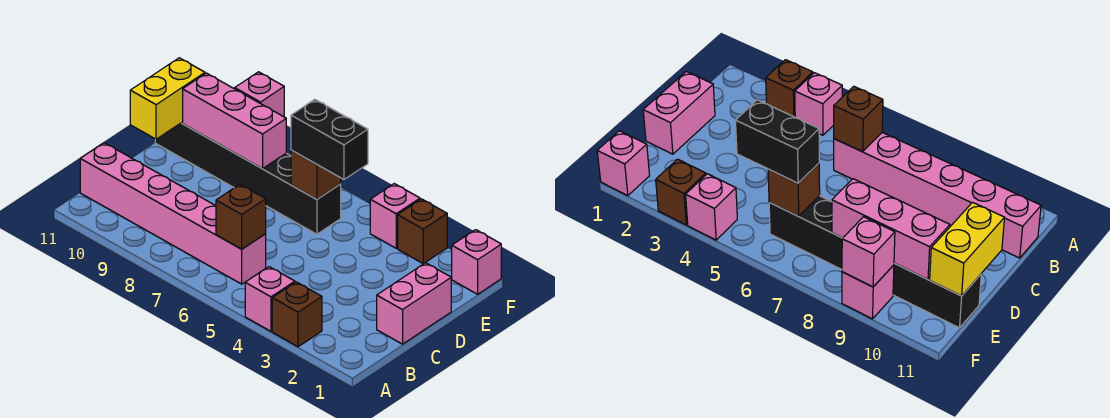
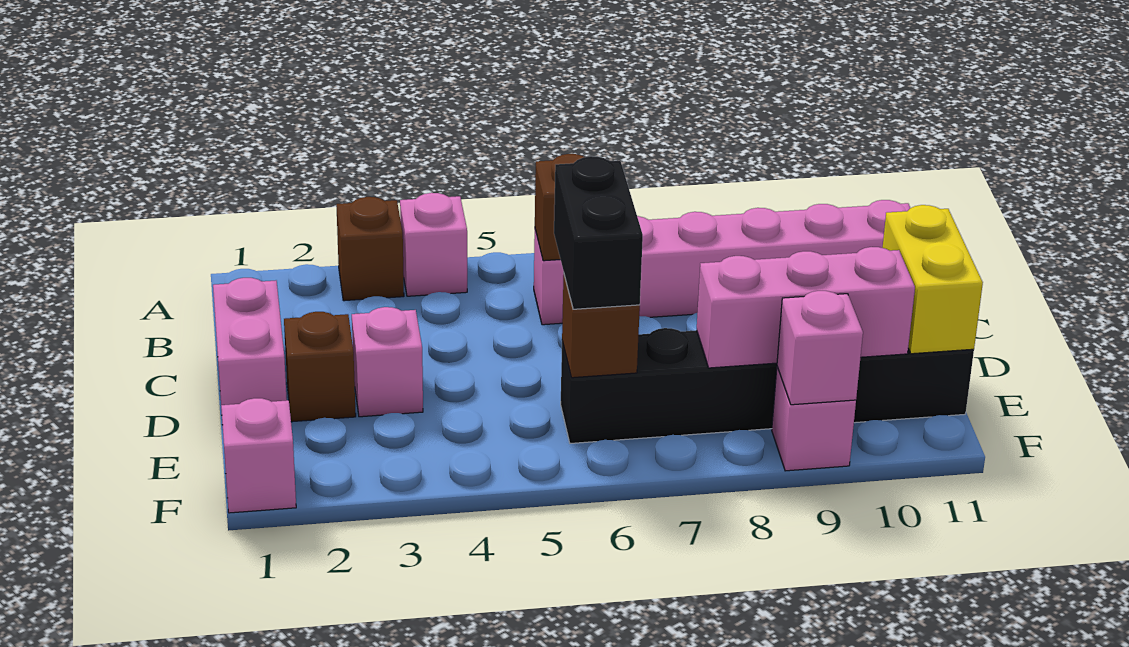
black 1x2 brick [291,100,368,179] -> black 1x2 brick turned to [554,156,643,309]
brown 1x1 brick [398,199,447,264] -> brown 1x1 brick moved to [284,312,356,422]
pink 1x1 brick [370,184,420,248] -> pink 1x1 brick moved to [352,307,423,417]

